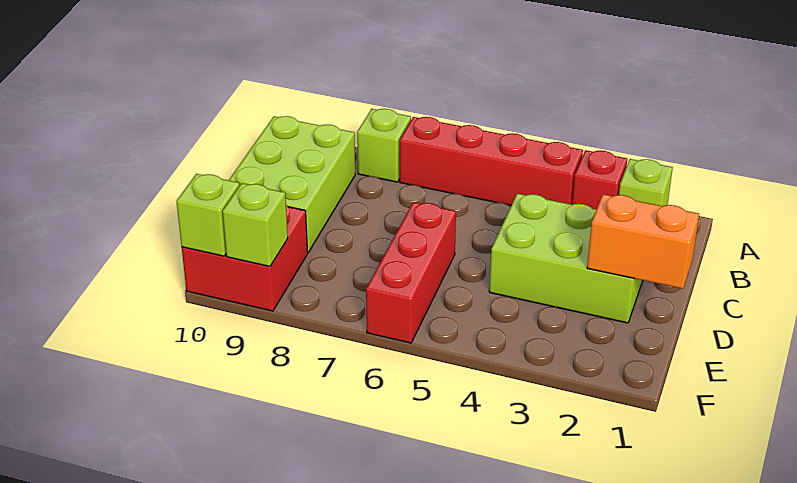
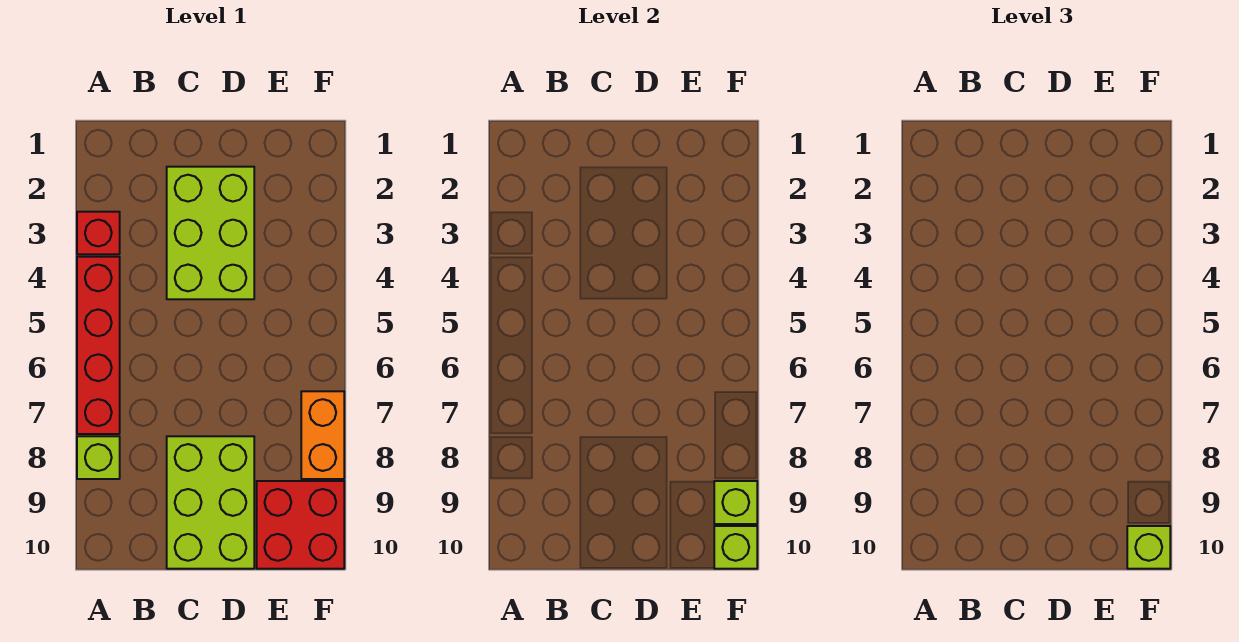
lime 1x1 brick [619,159,673,206] -> lime 1x1 brick moved to [1127,526,1170,569]
lime 2x3 brick [229,116,355,252] -> lime 2x3 brick turned to [167,436,254,569]
orange 1x2 brick [587,194,699,289] -> orange 1x2 brick moved to [301,391,344,479]
red 1x3 brick [366,202,456,343] -> none

